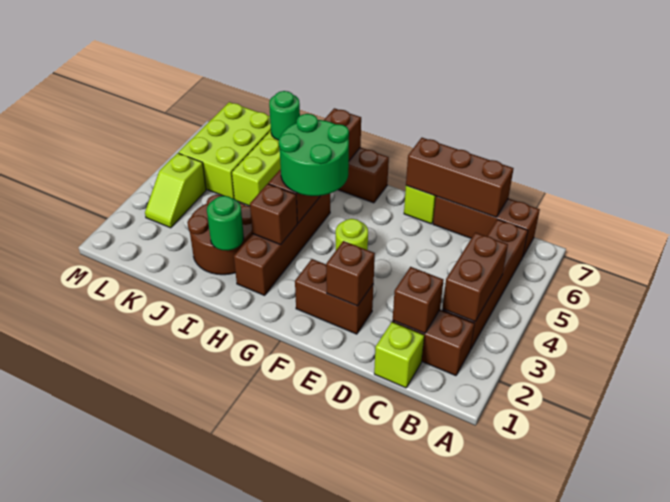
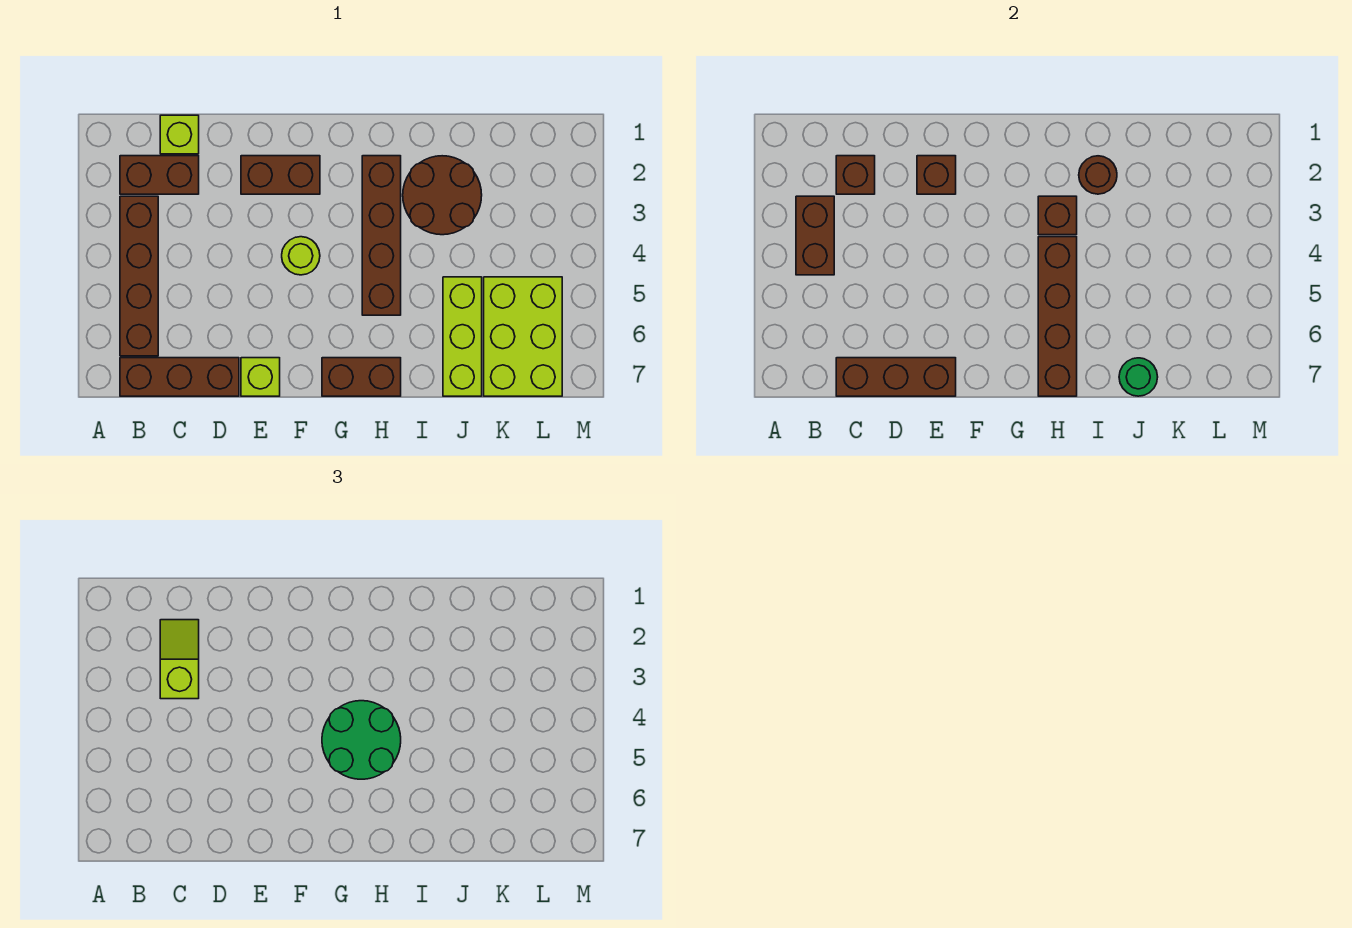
green 1x1 round brick [207,196,244,251] -> brown 1x1 round brick [1079,156,1117,194]
lime 1x2 slope [145,153,206,228] -> lime 1x2 slope moved to [160,620,199,699]

